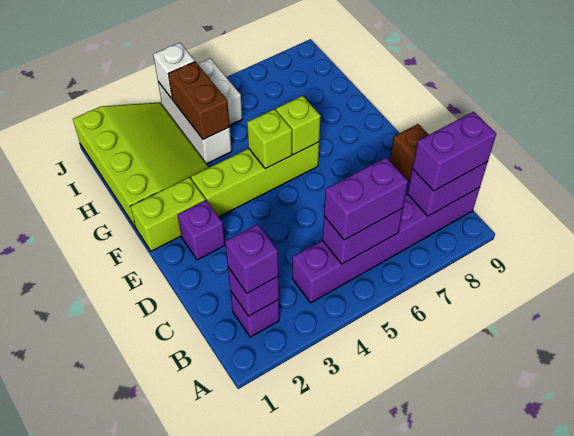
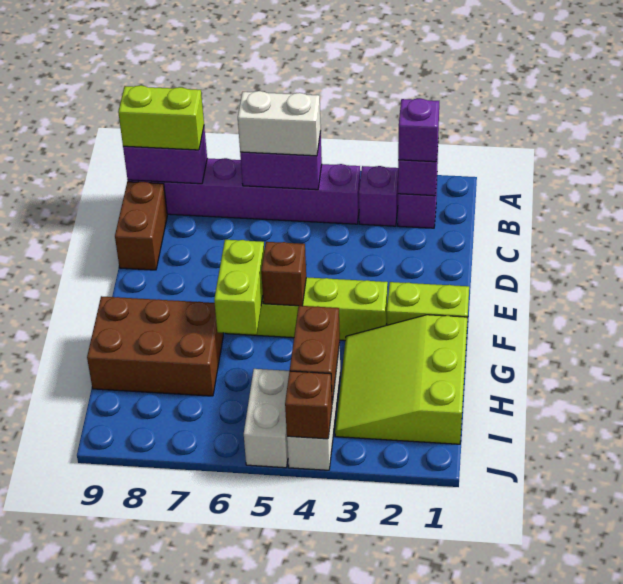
purple 1x2 brick [324,157,408,240] -> white 1x2 brick [238,91,321,156]
purple 1x2 brick [413,112,496,191] -> lime 1x2 brick [118,85,204,150]
purple 1x1 brick [177,200,225,260] -> purple 1x1 brick moved to [359,166,398,226]
lime 1x1 brick [247,109,292,169] -> brown 1x1 brick [261,242,306,306]
lime 1x1 brick [276,96,321,155] -> lime 1x2 brick [214,240,264,335]
lime 3x4 slope [73,102,209,228] -> lime 3x3 slope [335,315,468,444]
none -> brown 2x3 brick [87,296,223,396]
white 1x1 brick [153,43,195,99] -> brown 1x1 brick [285,371,332,439]

